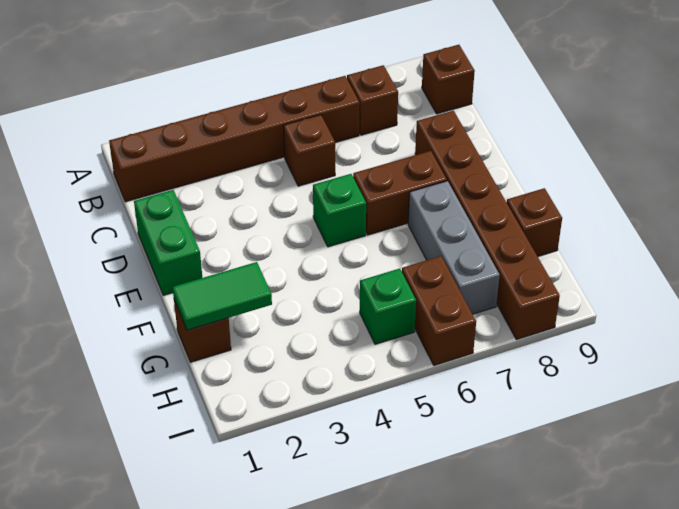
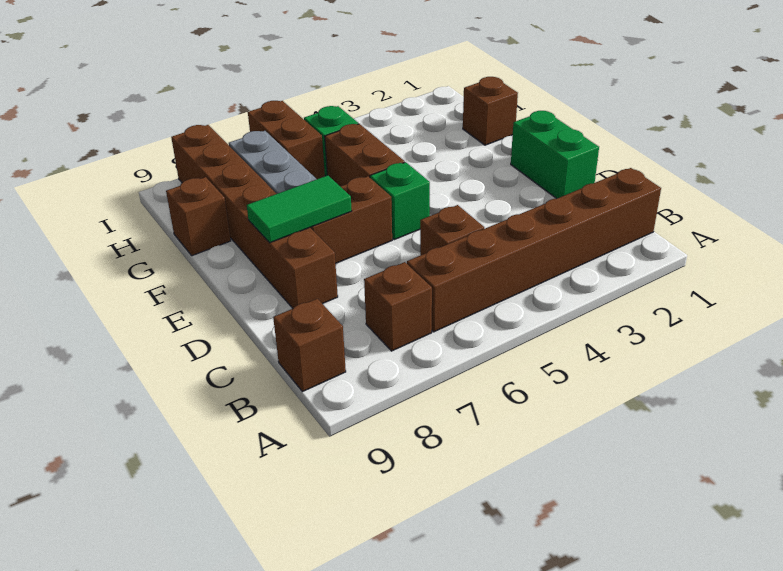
none -> brown 1x2 brick [325,124,405,186]
green 1x2 tile [173,262,272,330] -> green 1x2 tile moved to [247,175,352,243]

